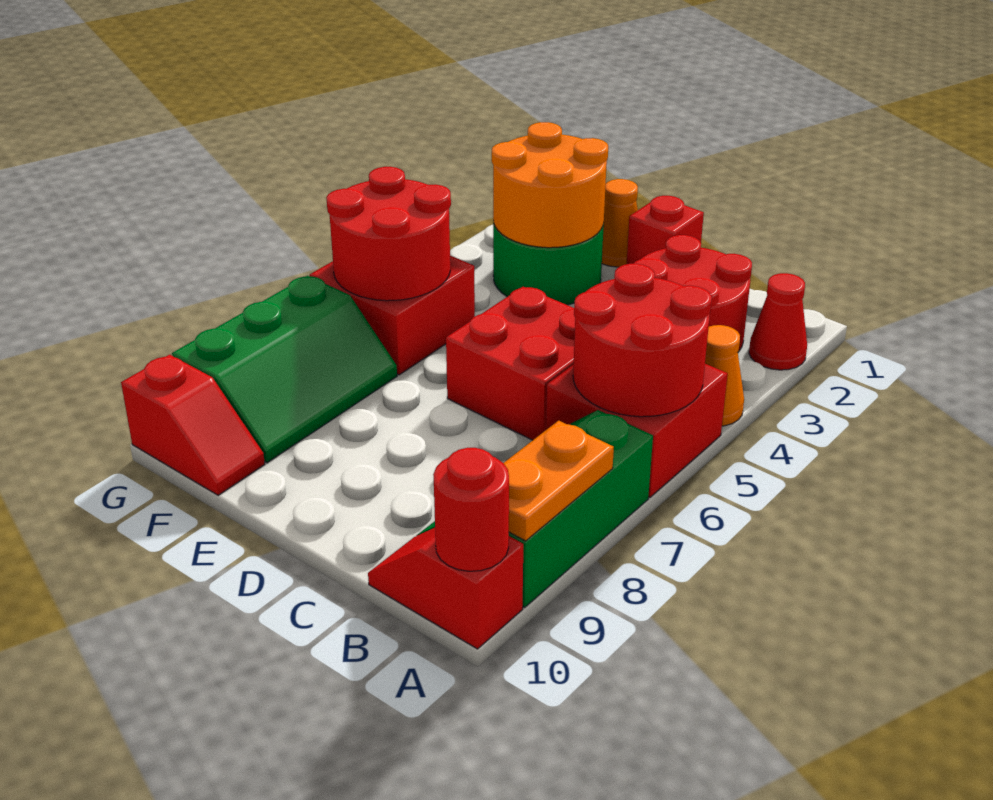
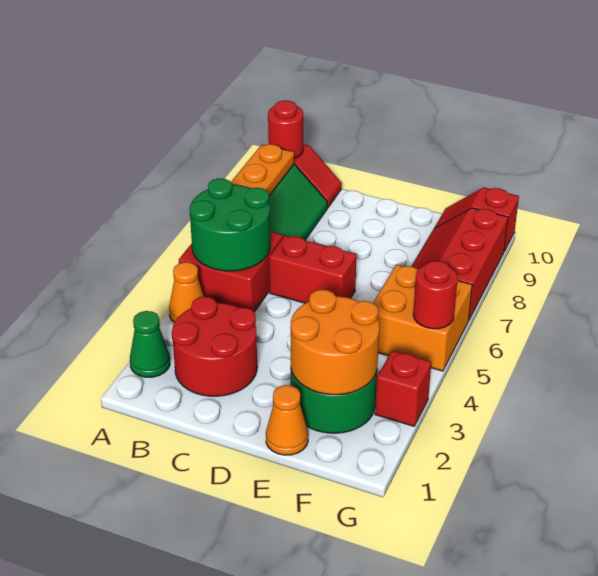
red 1x1 cone [749,273,807,370] -> green 1x1 cone [130,311,170,377]
red 2x2 round brick [573,264,712,417] -> green 2x2 round brick [189,178,270,271]
red 2x2 brick [446,287,575,440] -> red 1x2 brick [269,235,357,303]
red 1x1 brick [627,196,704,264] -> red 1x1 brick moved to [375,351,431,426]
red 2x2 brick [310,255,475,375] -> orange 2x2 brick [373,265,472,371]
red 2x2 round brick [326,167,451,301] -> red 1x1 round brick [413,261,458,329]
green 2x3 slope [172,276,397,463] -> red 2x3 slope [411,208,508,320]

